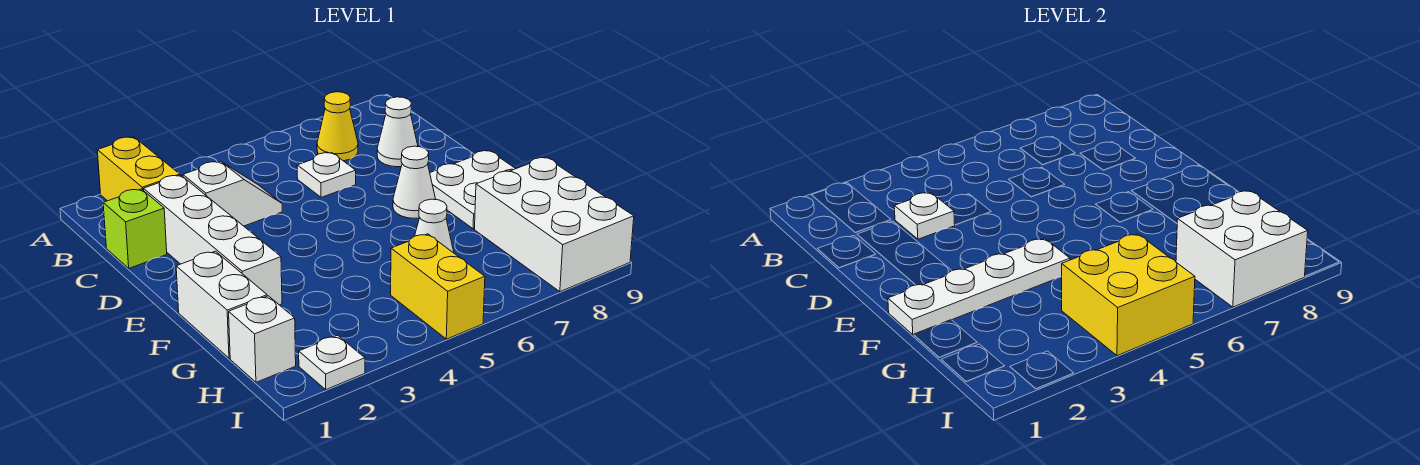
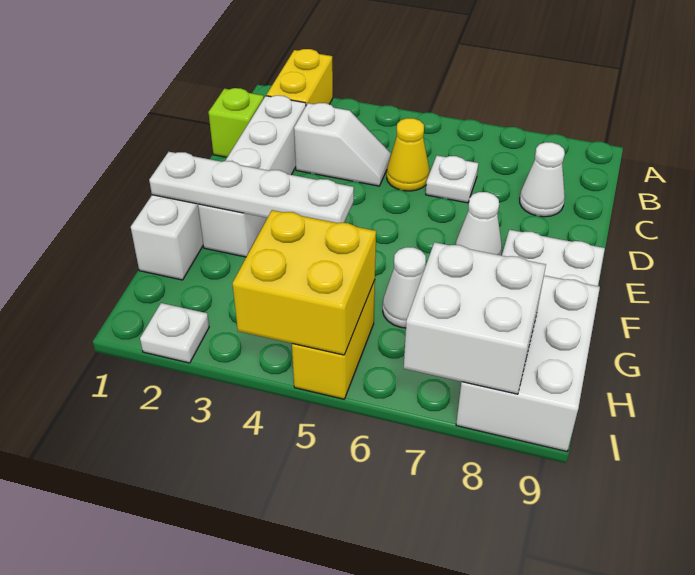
yellow 1x1 cone [317,92,358,161] -> yellow 1x1 cone moved to [387,118,429,191]
white 1x1 plate [894,192,955,239] -> none
white 1x1 brick [229,296,296,382] -> none

